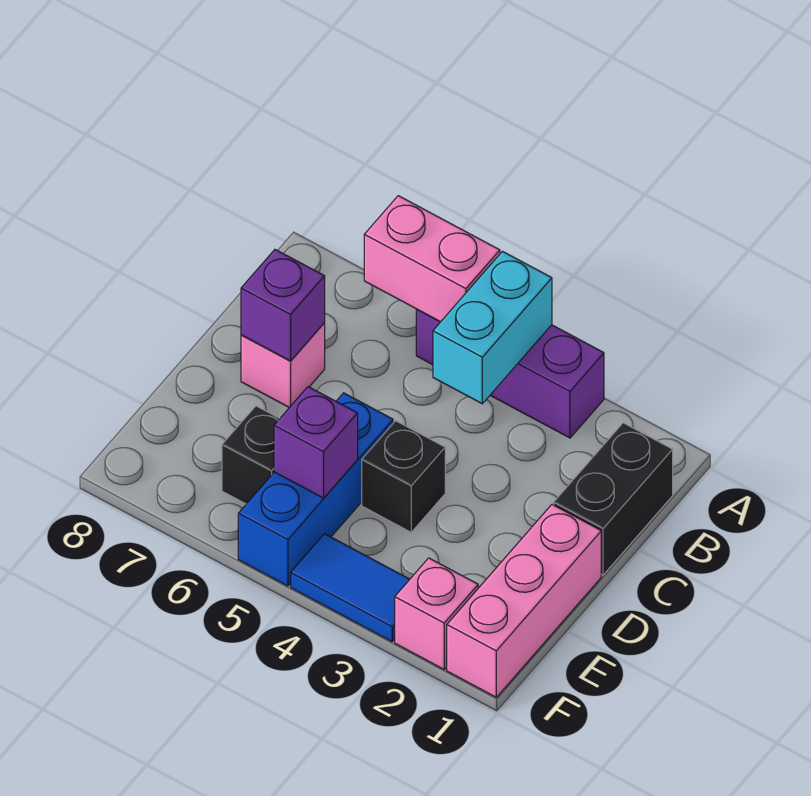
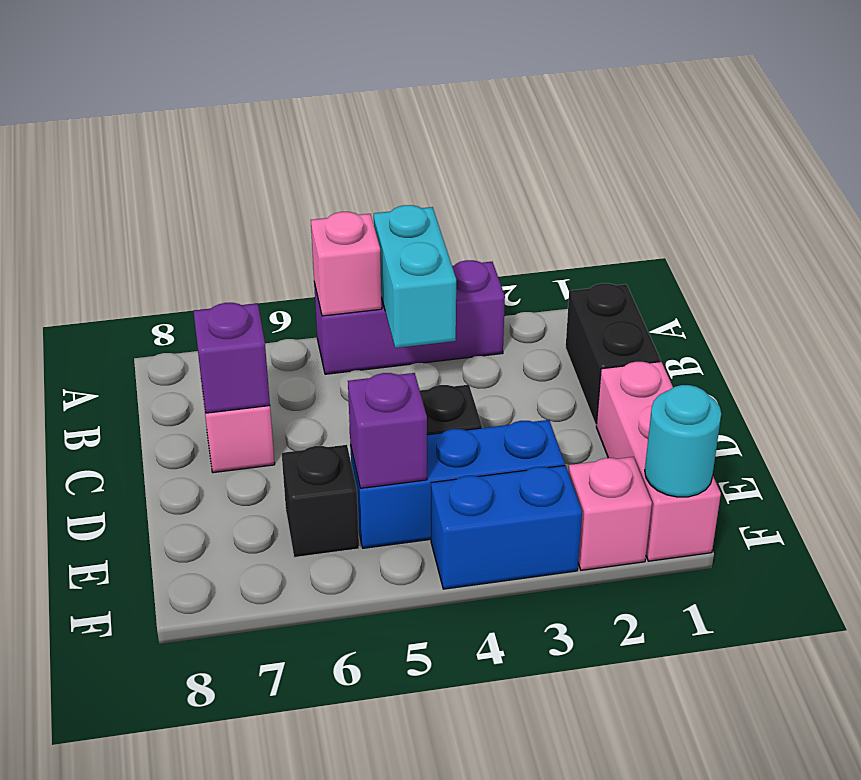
pink 1x2 brick [364,196,500,322] -> pink 1x1 brick [311,212,382,316]
blue 1x3 brick [238,393,393,586] -> blue 1x3 brick turned to [350,420,565,548]
none -> cyan 1x1 round brick [645,385,721,497]
blue 1x2 tile [291,534,410,642] -> blue 1x2 brick [431,465,582,589]

